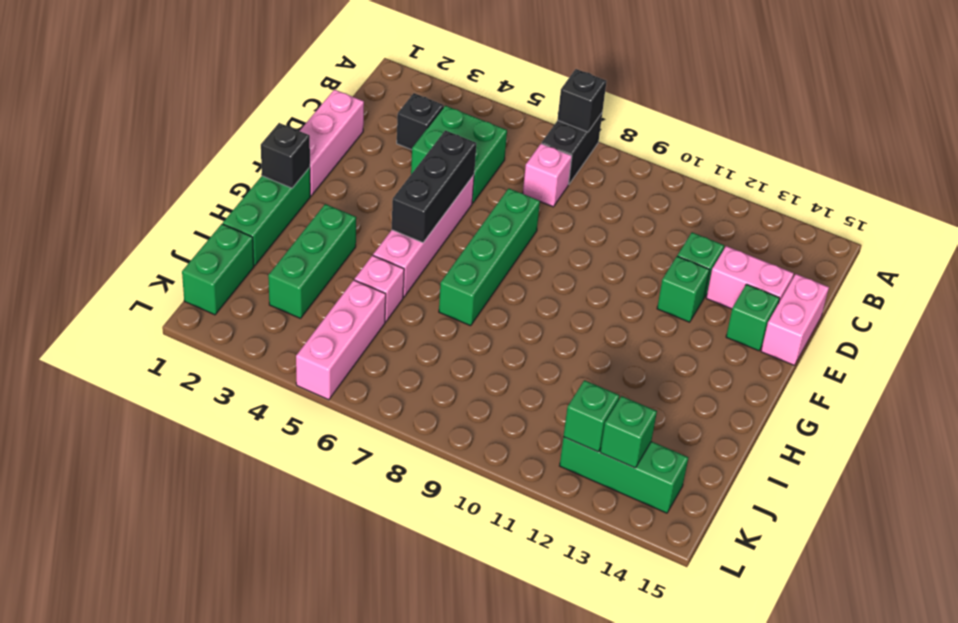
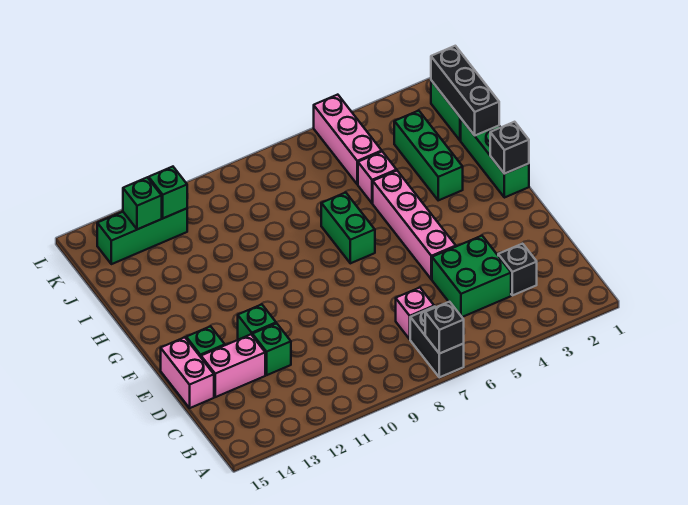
pink 1x3 brick [300,90,364,196] -> none
black 1x3 brick [392,130,477,243] -> black 1x3 brick moved to [431,46,499,135]
green 1x4 brick [439,188,540,326] -> green 1x2 brick [321,193,375,263]

